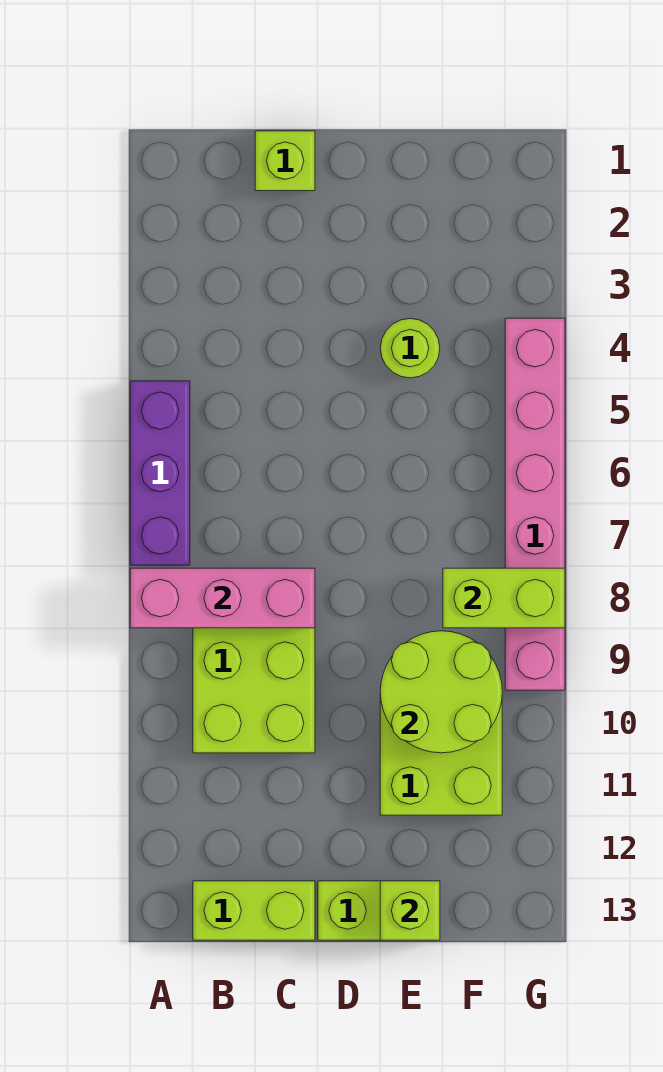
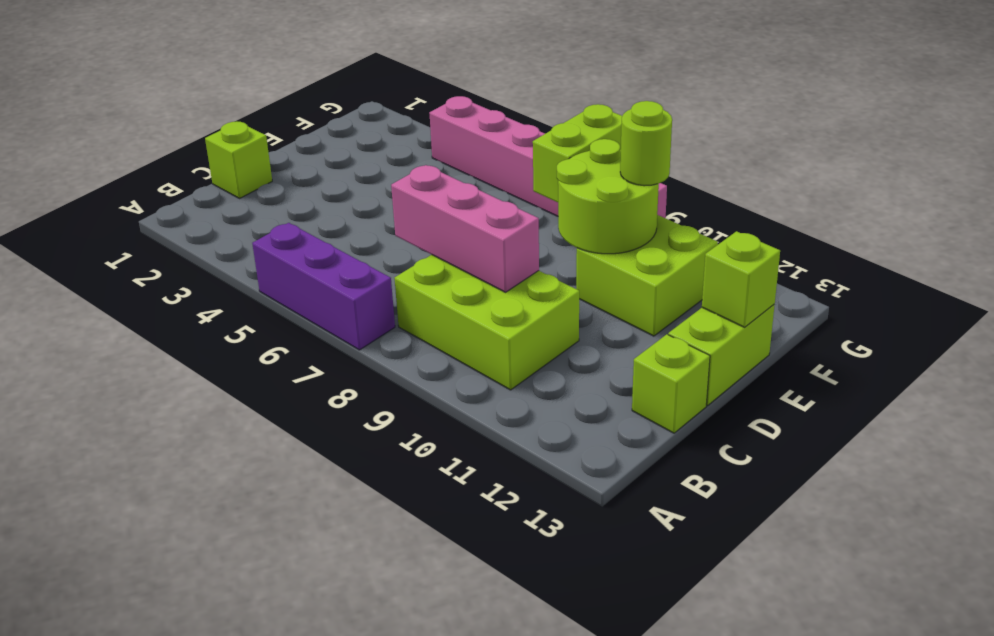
pink 1x3 brick [130,568,315,628] -> pink 1x3 brick turned to [391,165,539,292]
lime 1x2 brick [193,881,315,940] -> lime 1x1 brick [632,334,710,433]
lime 1x1 round brick [380,319,440,378] -> lime 1x1 round brick moved to [620,101,672,186]

